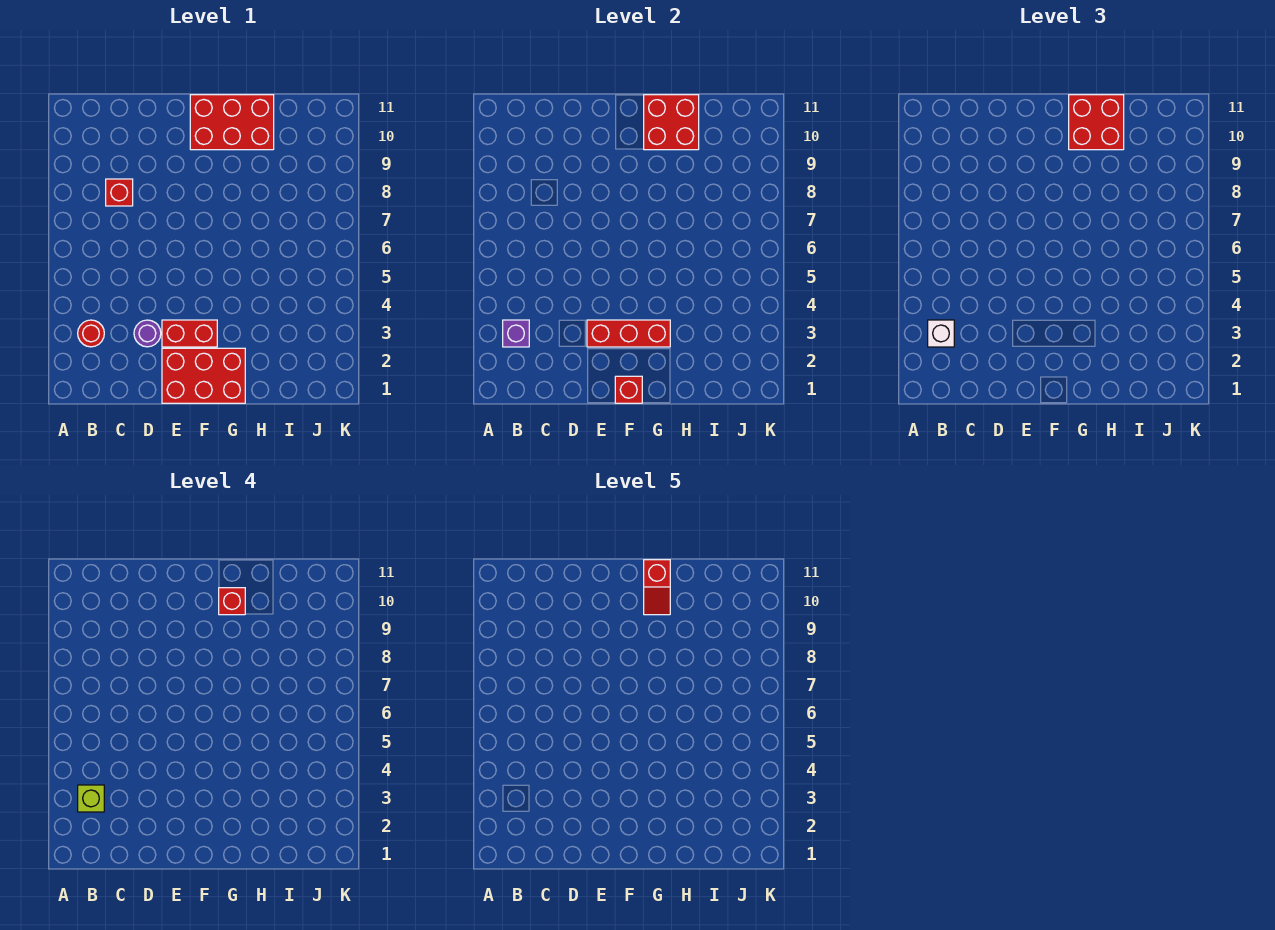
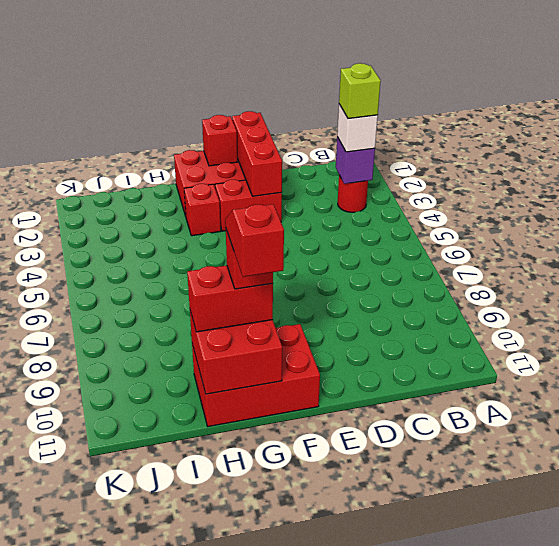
red 1x1 brick [106,179,133,206] -> red 1x1 brick moved to [184,184,221,236]
purple 1x1 round brick [134,320,161,347] -> none
red 1x3 brick [587,320,670,347] -> red 1x3 brick turned to [232,111,282,196]
red 2x2 brick [1069,95,1124,150] -> red 1x2 brick [187,265,273,332]

